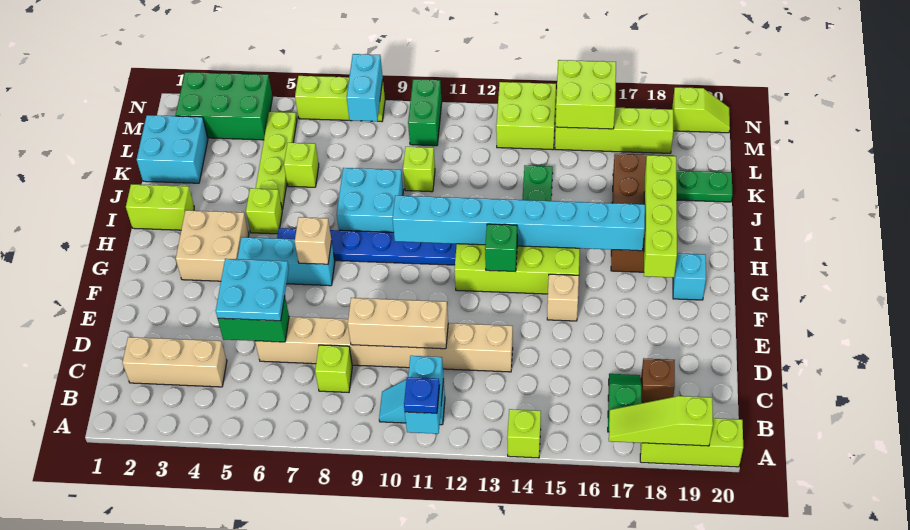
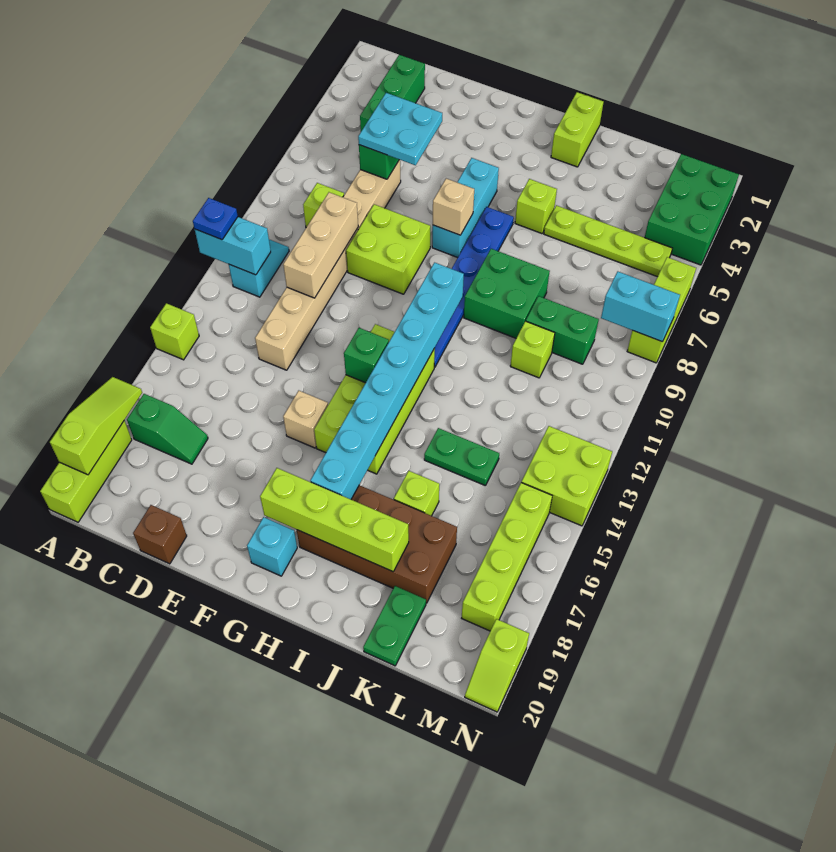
tan 1x3 brick [122,337,227,387] -> green 1x3 brick [360,55,425,131]
brown 1x1 brick [641,358,675,403] -> brown 1x1 brick moved to [133,505,187,564]
tan 2x2 brick [176,210,249,281] -> none
cyan 2x2 brick [337,168,403,232] -> green 2x2 brick [464,249,550,338]
cyan 2x2 brick [137,115,208,183] -> none
lime 1x1 brick [284,143,319,187] -> lime 1x1 brick moved to [394,471,439,516]
green 1x2 brick [408,79,442,146] -> green 1x2 brick moved to [526,296,599,364]
lime 2x2 brick [556,60,616,129] -> lime 2x2 brick moved to [346,204,430,294]

